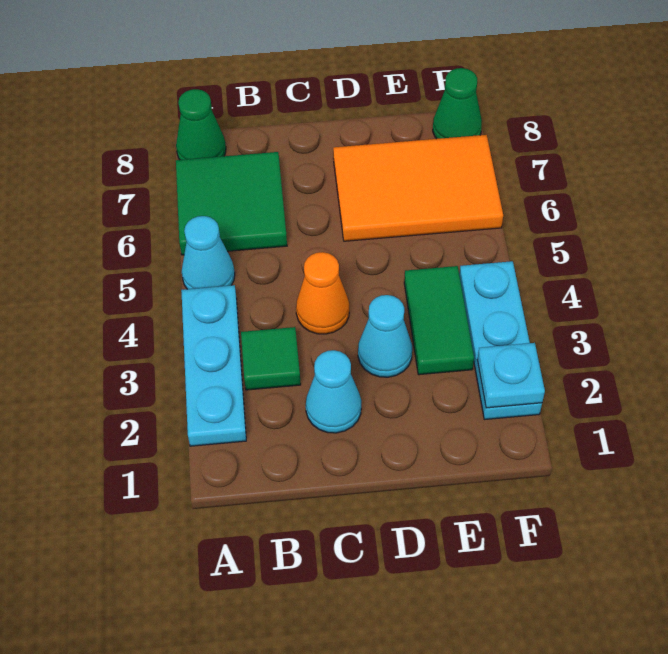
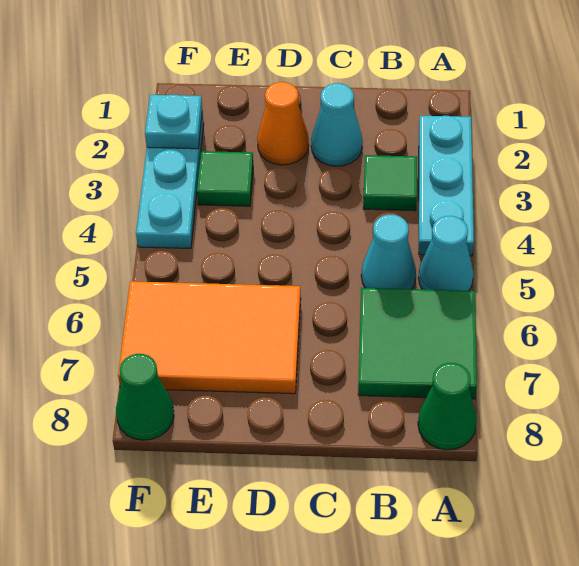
orange 1x1 cone [296,252,349,334] -> orange 1x1 cone moved to [257,82,309,165]
cyan 1x1 cone [358,295,412,377] -> cyan 1x1 cone moved to [361,214,416,289]
green 1x2 tile [404,266,474,375] -> green 1x1 tile [197,151,253,206]

